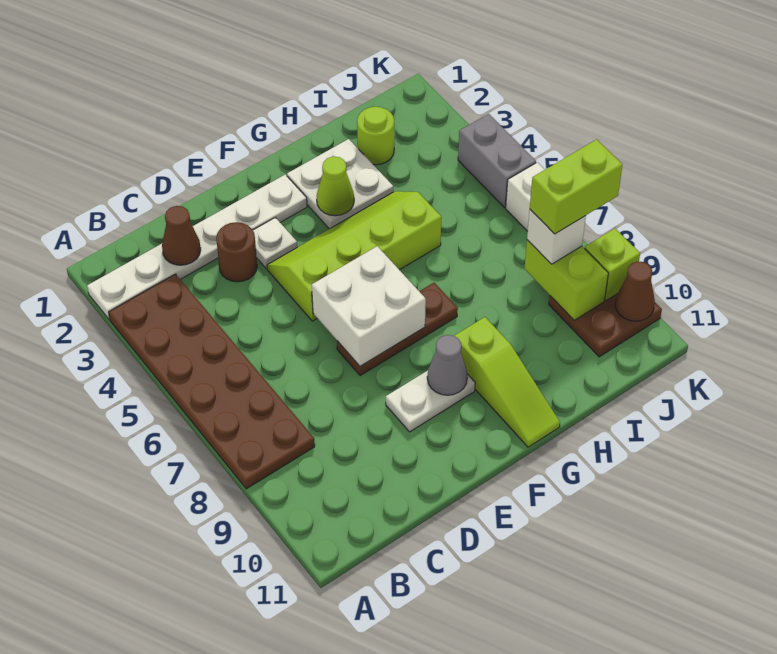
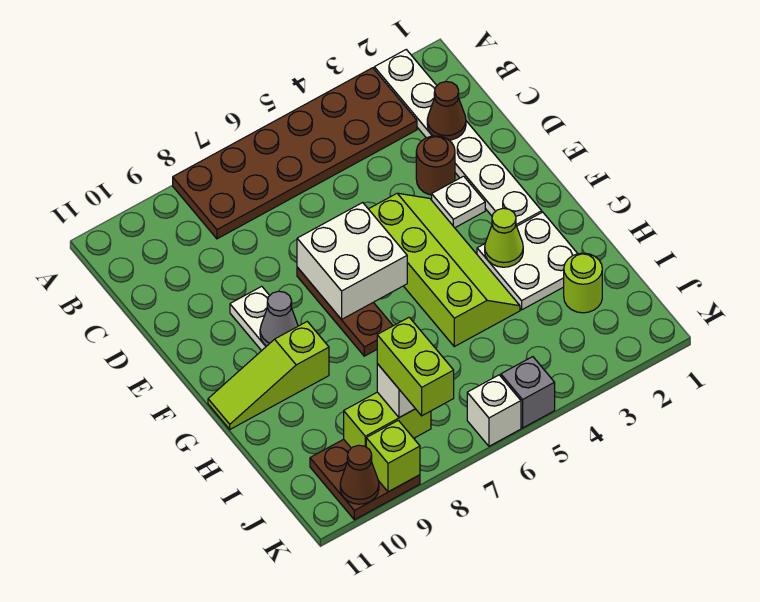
grey 1x2 brick [458,114,536,208] -> grey 1x1 brick [501,357,555,428]

